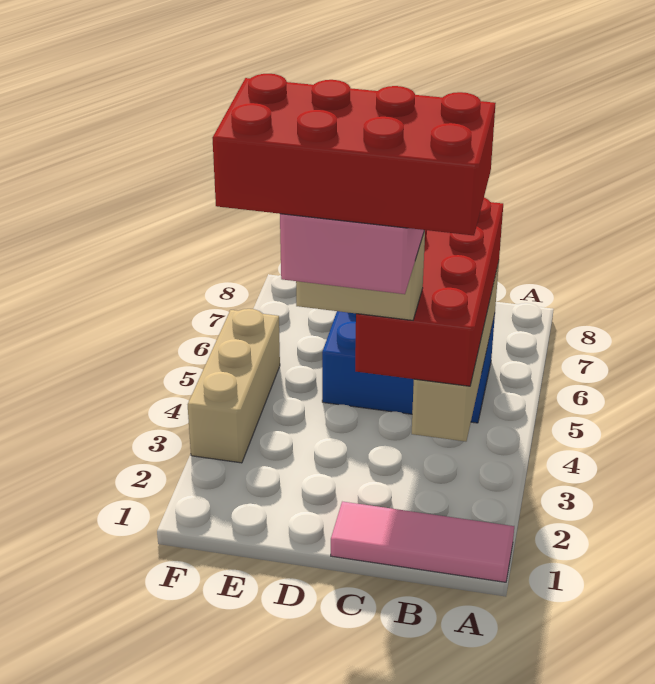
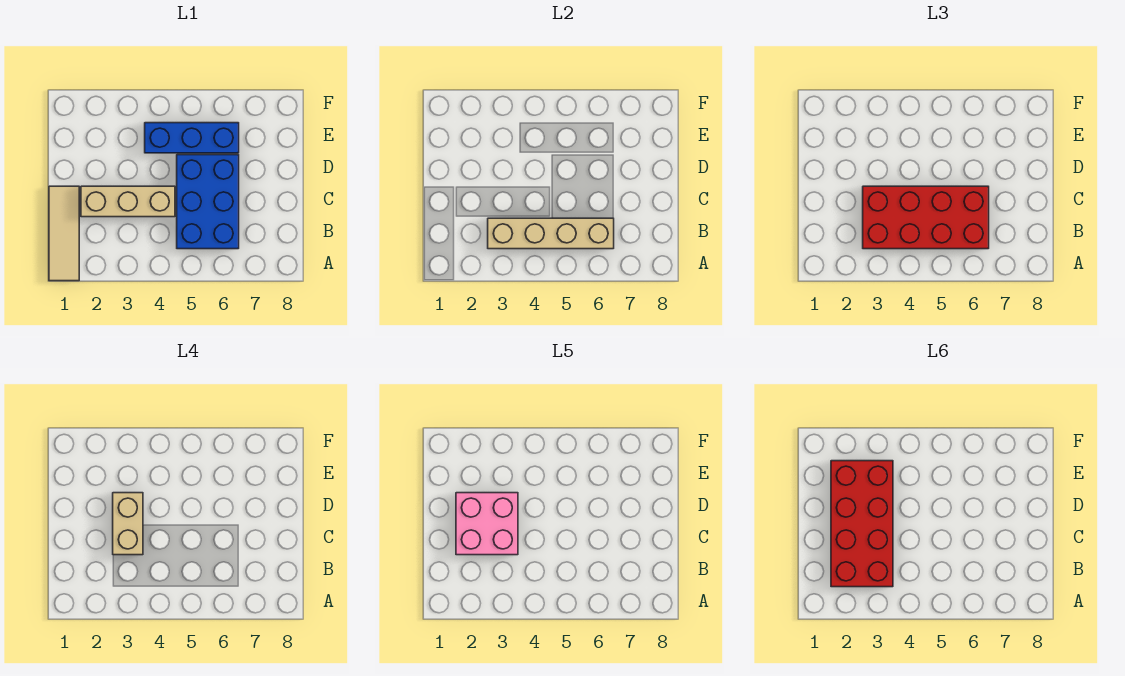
pink 1x3 tile [331,502,514,582] -> tan 1x3 tile [49,186,79,281]
none -> blue 1x3 brick [145,123,239,153]
tan 1x3 brick [188,309,280,463] -> tan 1x3 brick moved to [81,186,175,217]

